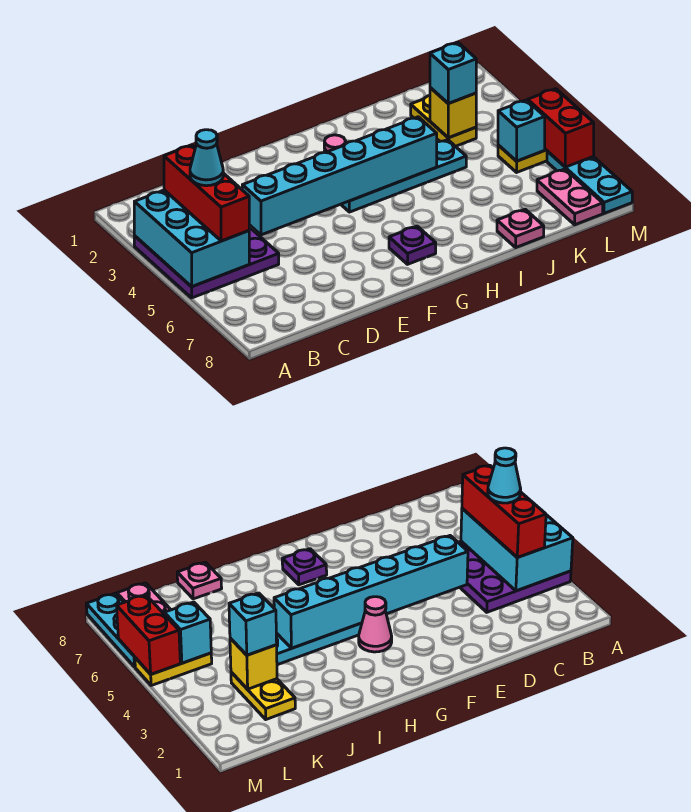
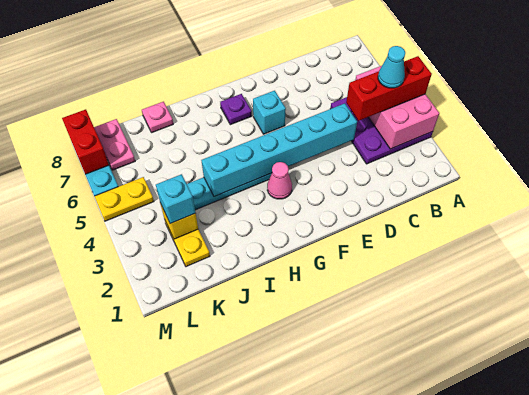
cyan 2x3 brick [134,190,249,287] -> pink 2x3 brick [356,66,439,149]
red 1x3 brick [164,145,249,241] -> red 1x3 brick turned to [346,56,432,121]
cyan 1x1 brick [498,100,545,161] -> cyan 1x1 brick moved to [253,91,286,134]
red 1x2 brick [528,89,594,167] -> red 1x2 brick moved to [62,109,109,174]

